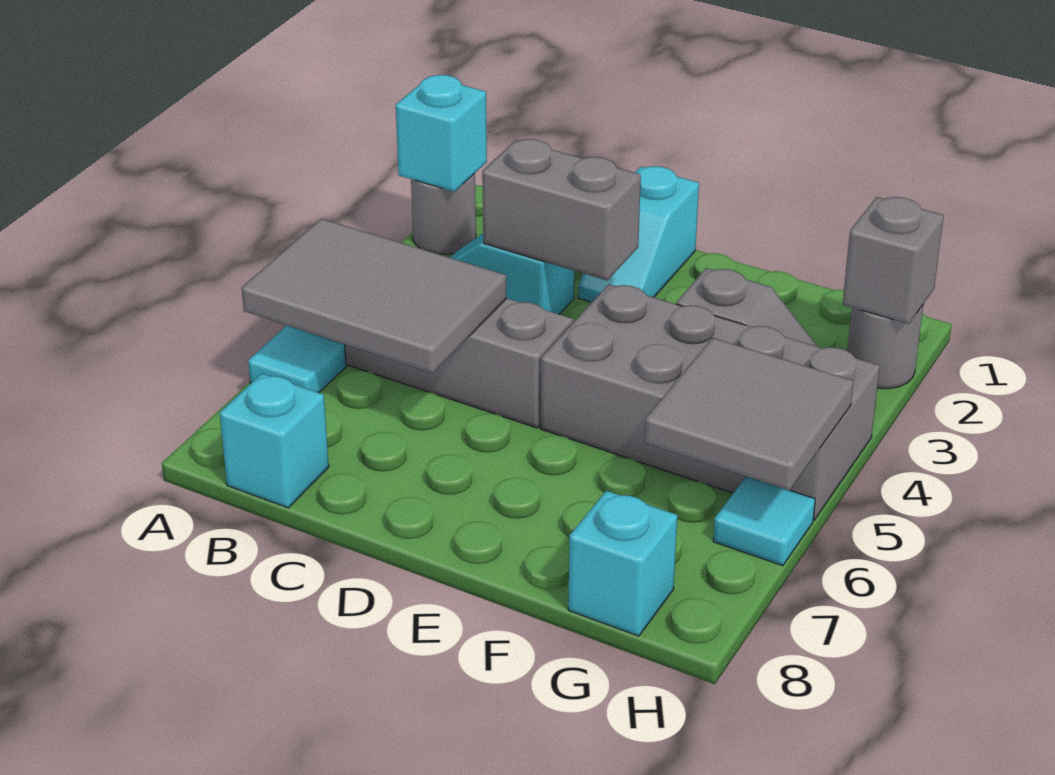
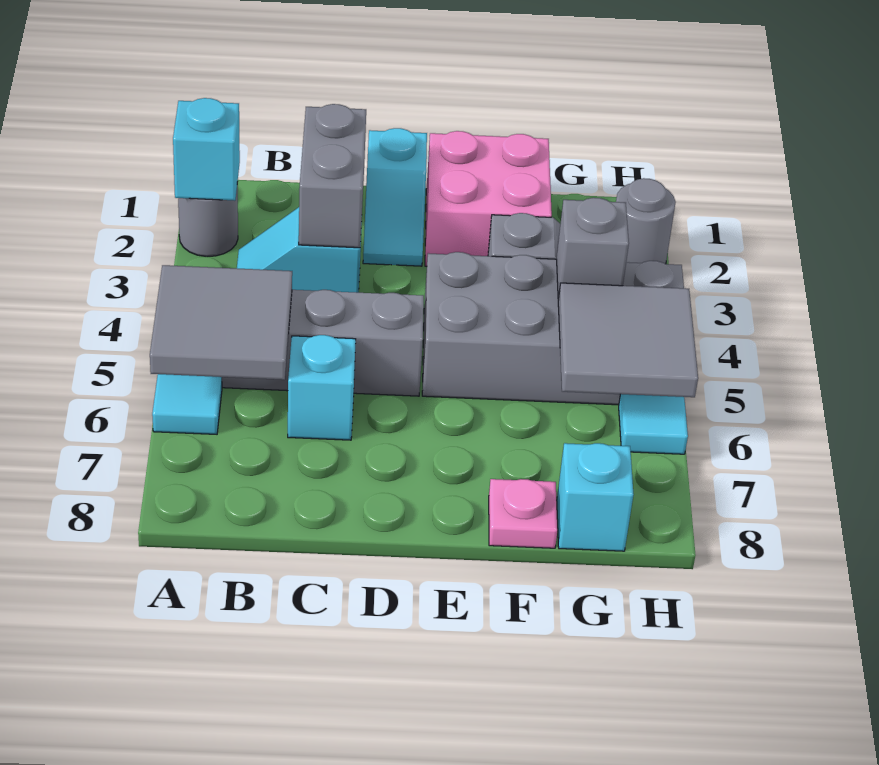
grey 2x3 tile [242,219,506,373] -> grey 2x2 tile [150,265,292,380]
cyan 1x1 brick [220,374,329,508] -> cyan 1x1 brick moved to [288,335,356,440]
grey 1x2 brick [482,139,641,280] -> grey 1x2 brick turned to [299,104,366,248]
none -> pink 2x2 brick [425,131,552,266]
none -> pink 1x1 plate [489,479,558,548]
grey 1x1 brick [843,197,944,324] -> grey 1x1 brick moved to [557,198,629,299]

